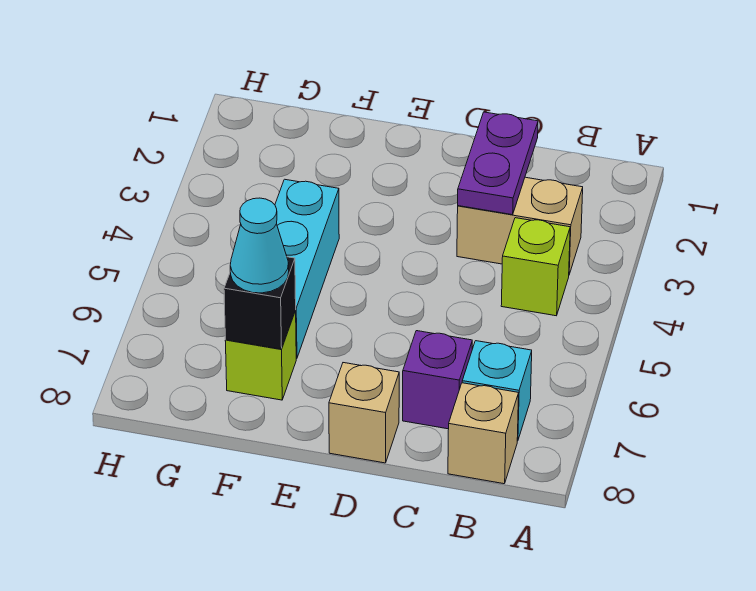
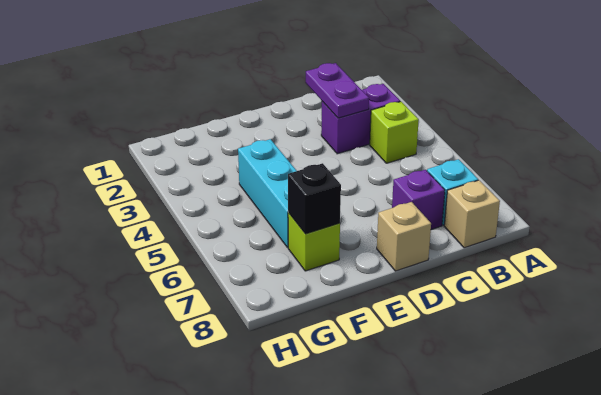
tan 1x2 brick [457,177,583,274] -> purple 1x2 brick [321,84,400,154]
cyan 1x1 cone [230,198,289,293] -> none

